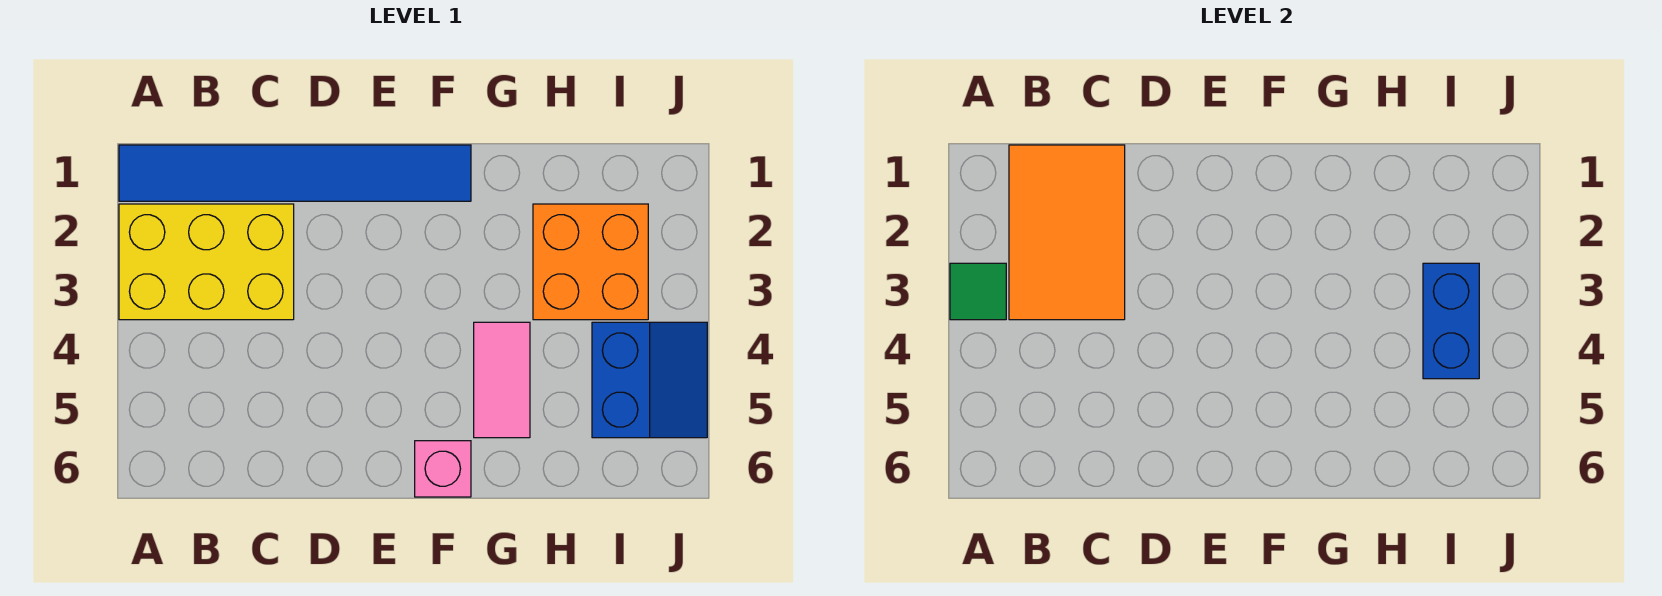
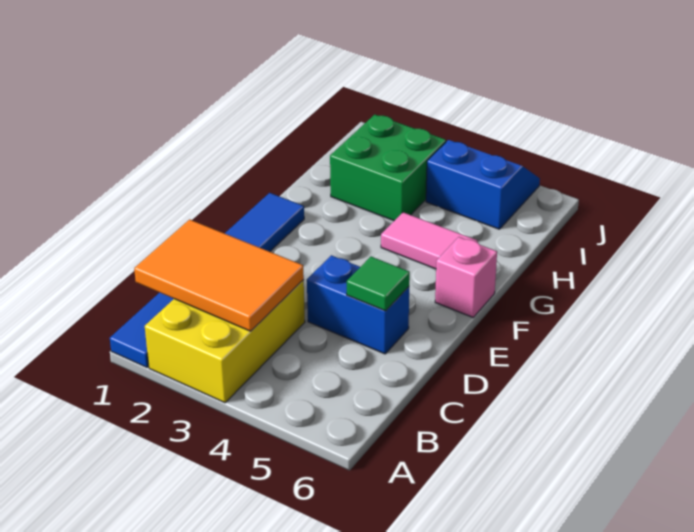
green 1x1 tile [950,263,1006,320] -> green 1x1 tile moved to [347,257,410,311]
orange 2x2 brick [533,204,648,320] -> green 2x2 brick [330,115,446,221]
blue 1x2 brick [1423,263,1479,379] -> blue 1x2 brick moved to [307,255,409,354]

